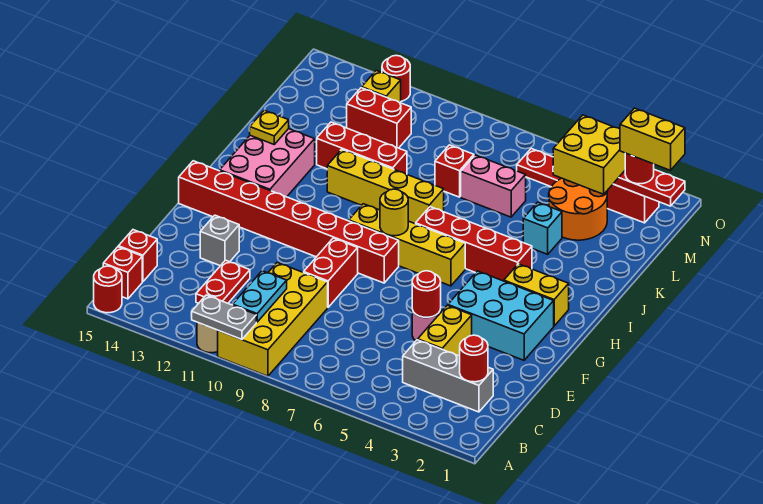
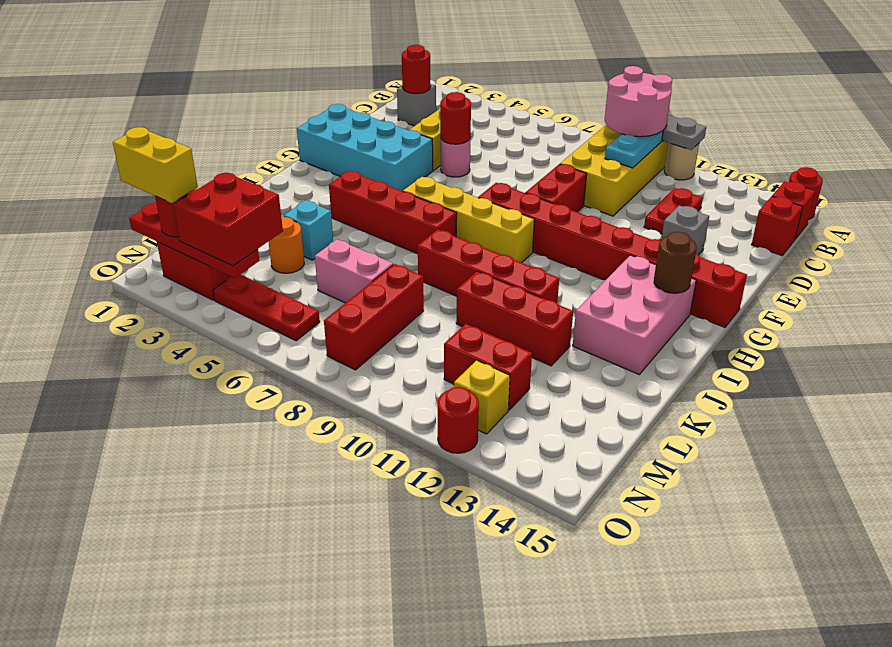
none -> pink 2x2 round brick [605,66,672,137]
grey 1x3 brick [403,340,493,412] -> grey 1x1 brick [397,84,436,126]
cyan 2x3 brick [448,271,554,360] -> cyan 2x4 brick [297,104,433,192]
yellow 1x2 brick [504,264,569,326] -> none
yellow 1x1 round brick [380,189,408,236] -> none
none -> brown 1x1 round brick [654,232,697,293]
yellow 1x4 brick [327,149,444,224] -> red 1x4 brick [418,229,559,303]
yellow 1x1 plate [250,110,289,144] -> none
orange 2x2 round brick [549,178,608,240] -> orange 1x1 round brick [268,217,304,273]
red 1x1 brick [435,145,474,197] -> red 1x3 brick [324,264,424,370]
yellow 2x2 brick [553,115,625,194] -> red 2x2 brick [173,172,283,266]

